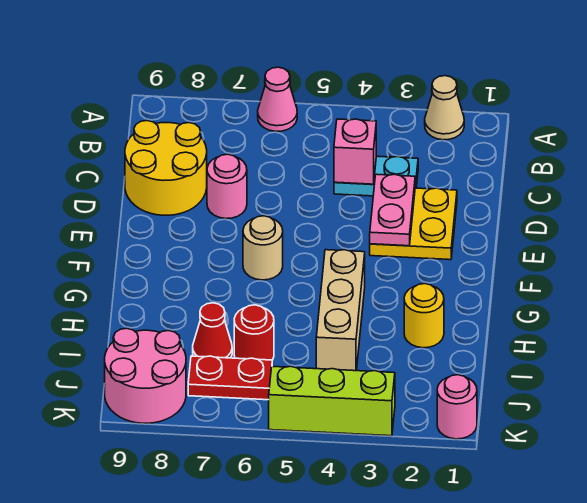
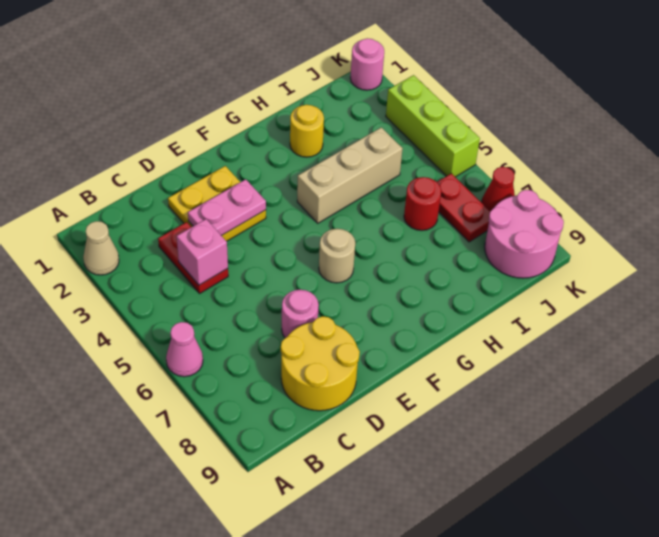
cyan 1x2 plate [334,156,418,196] -> red 1x2 plate [158,222,228,293]
red 1x1 cone [193,303,232,358] -> red 1x1 cone moved to [481,167,515,211]

